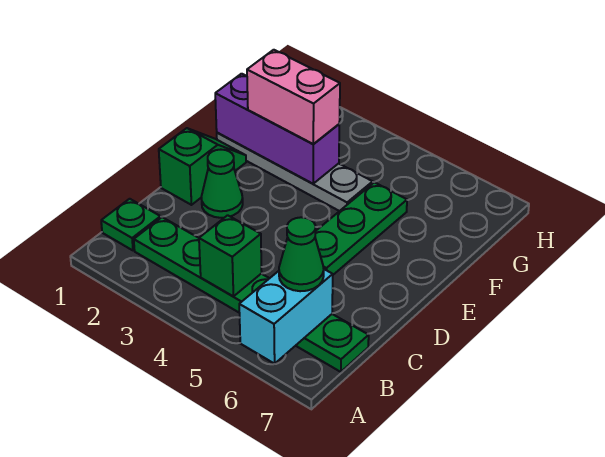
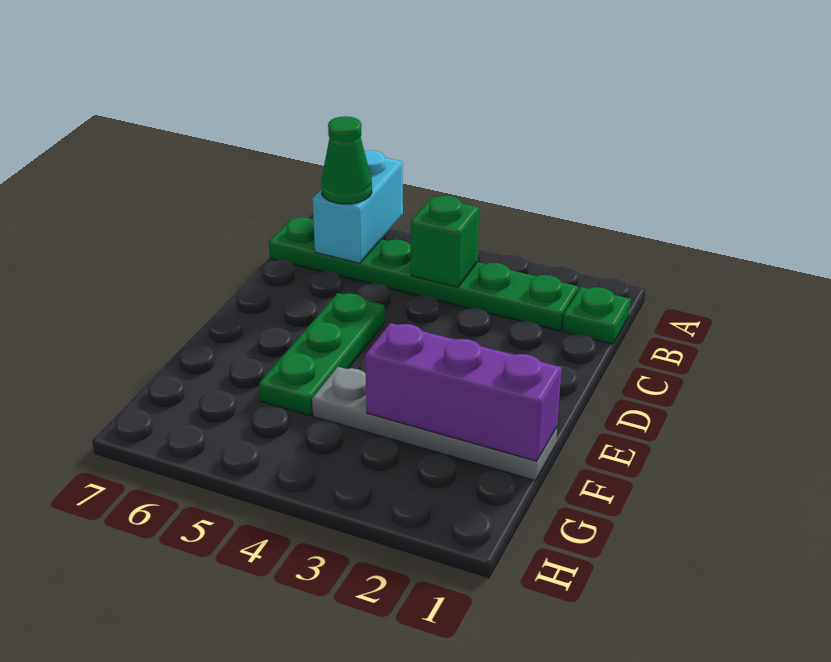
green 1x2 slope [159,128,246,205] -> none
green 1x1 cone [201,150,243,218] -> none
pink 1x2 brick [247,50,340,144] -> none

